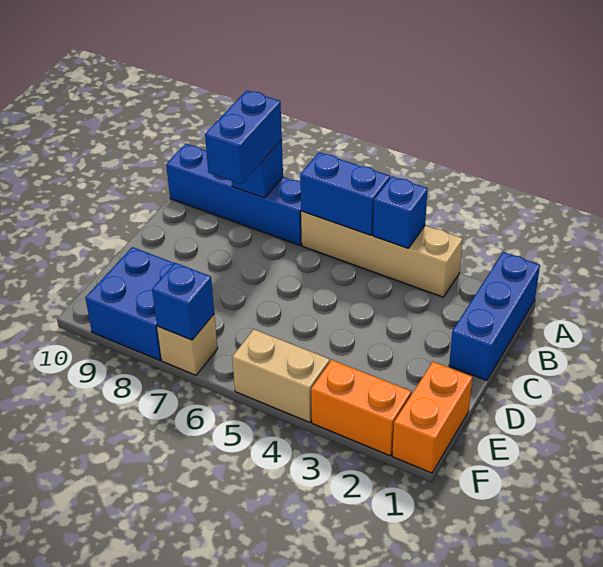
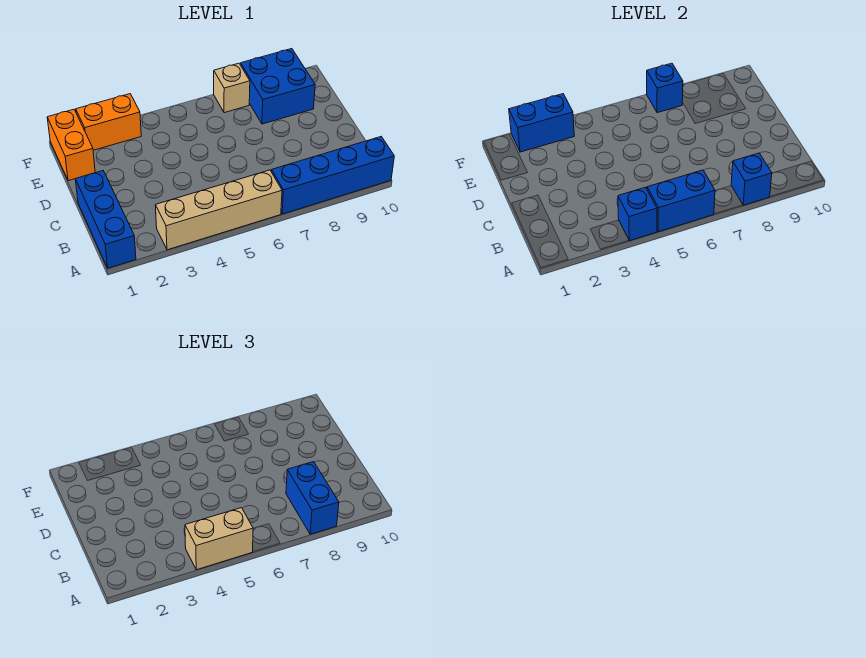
none -> blue 1x2 brick [509,94,574,152]
tan 1x2 brick [232,330,330,422] -> tan 1x2 brick moved to [185,508,253,570]

